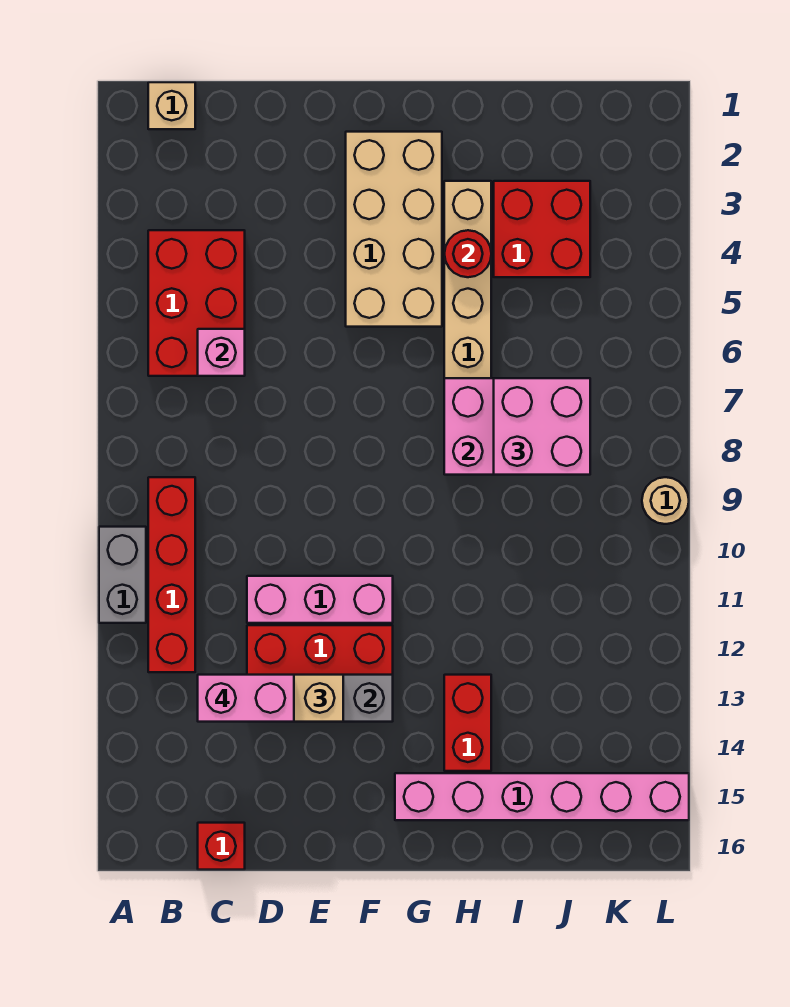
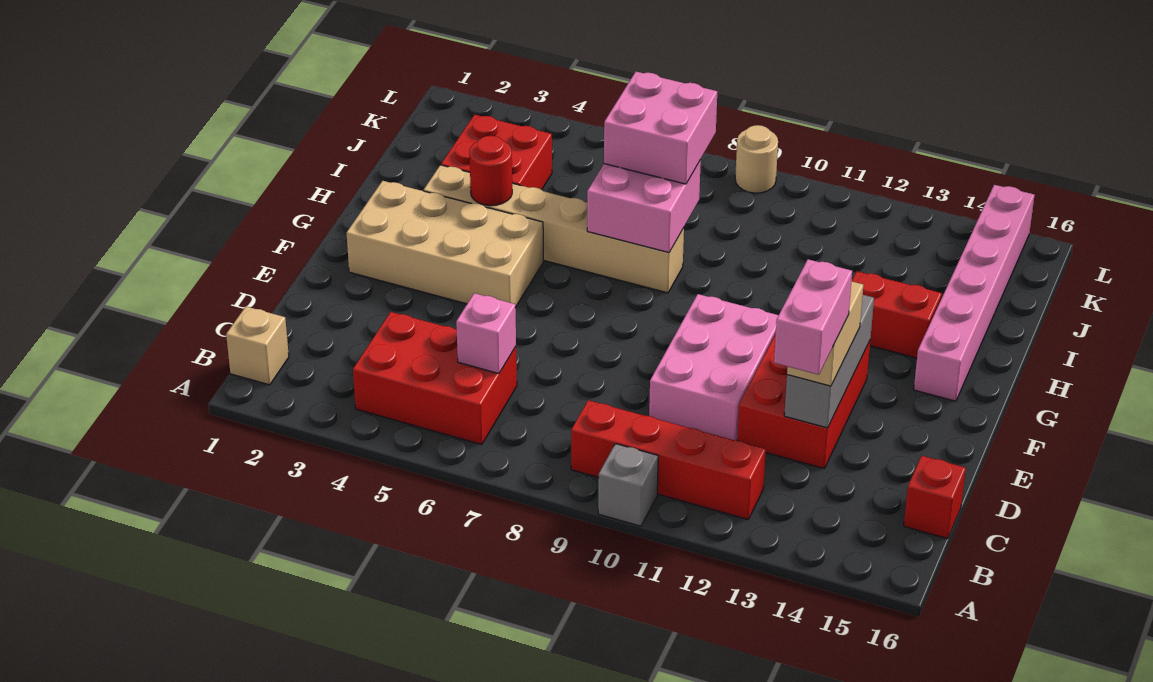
grey 1x2 brick [99,527,146,623] -> grey 1x1 brick [598,444,658,526]
pink 1x3 brick [247,576,393,623] -> pink 2x3 brick [649,294,779,441]

